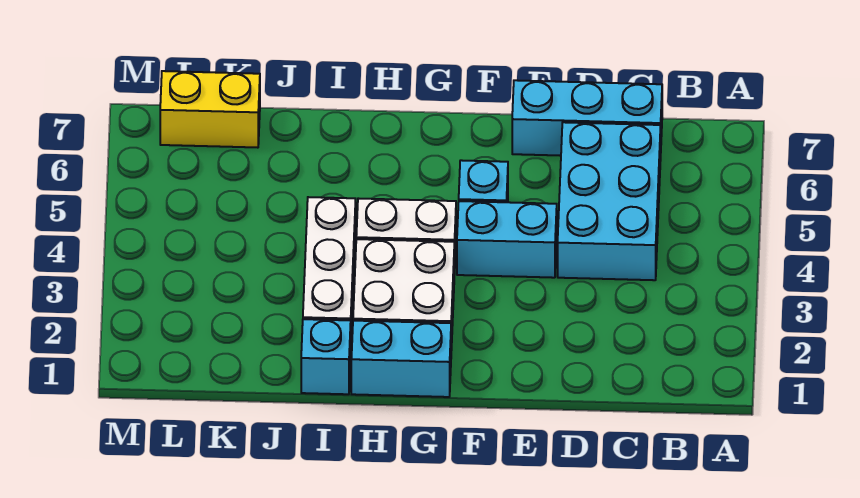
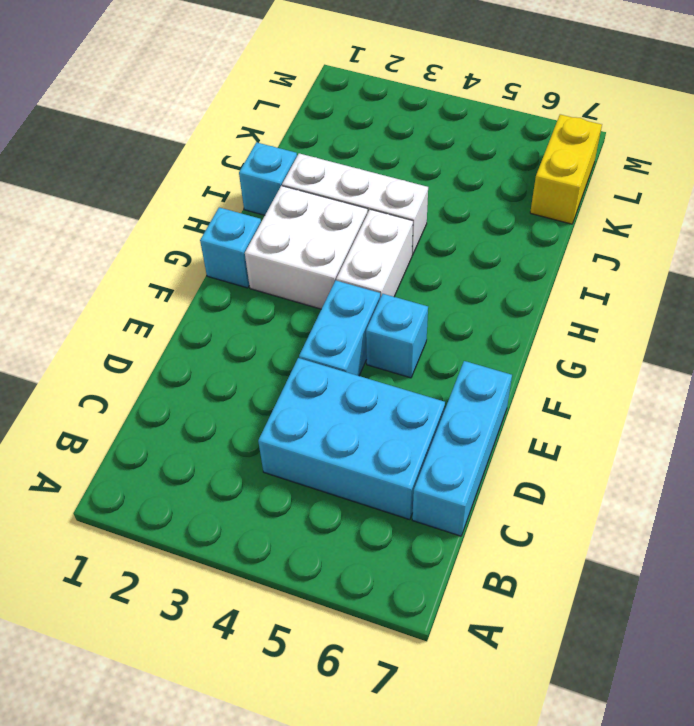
cyan 1x2 brick [351,321,451,397] -> cyan 1x1 brick [200,207,261,288]

